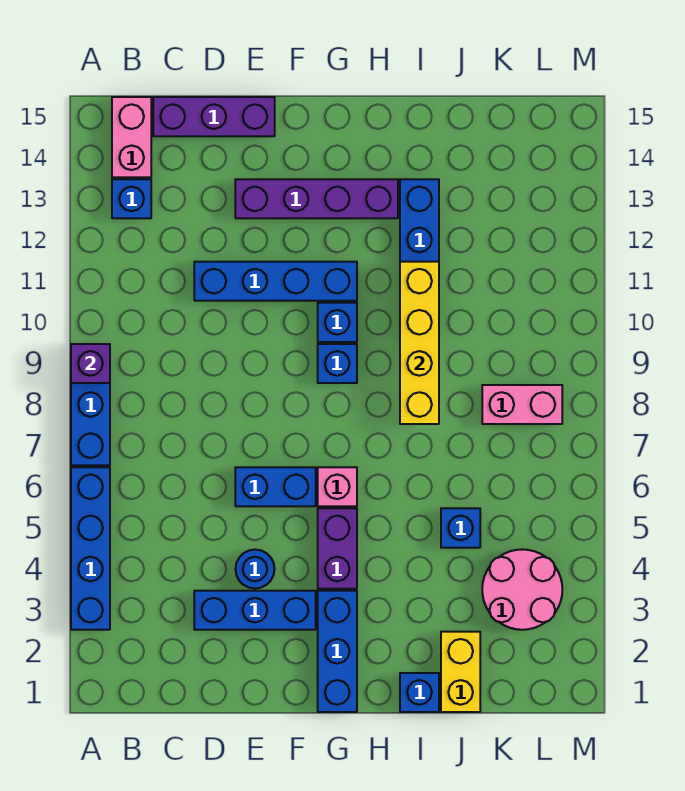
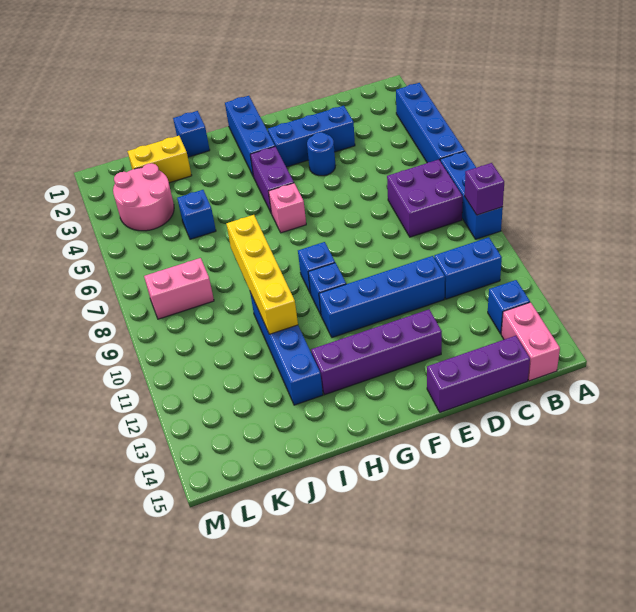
none -> purple 2x2 brick [387,160,463,237]
blue 1x2 brick [235,467,316,506] -> blue 1x2 brick moved to [434,237,502,299]
yellow 1x2 brick [441,632,480,712] -> yellow 1x2 brick turned to [127,136,192,183]

